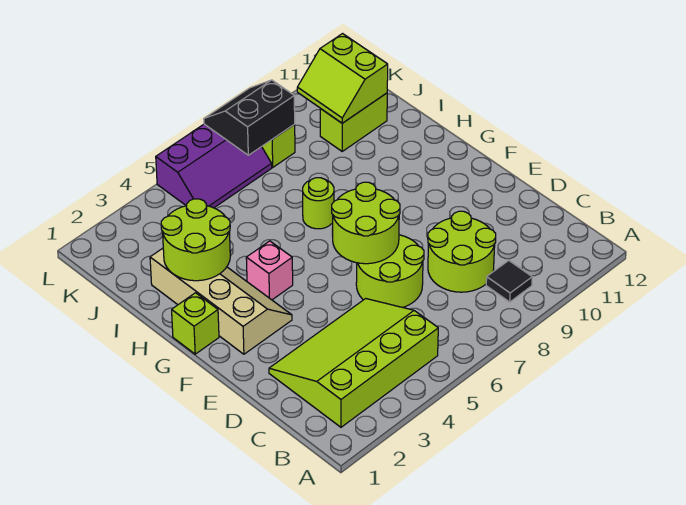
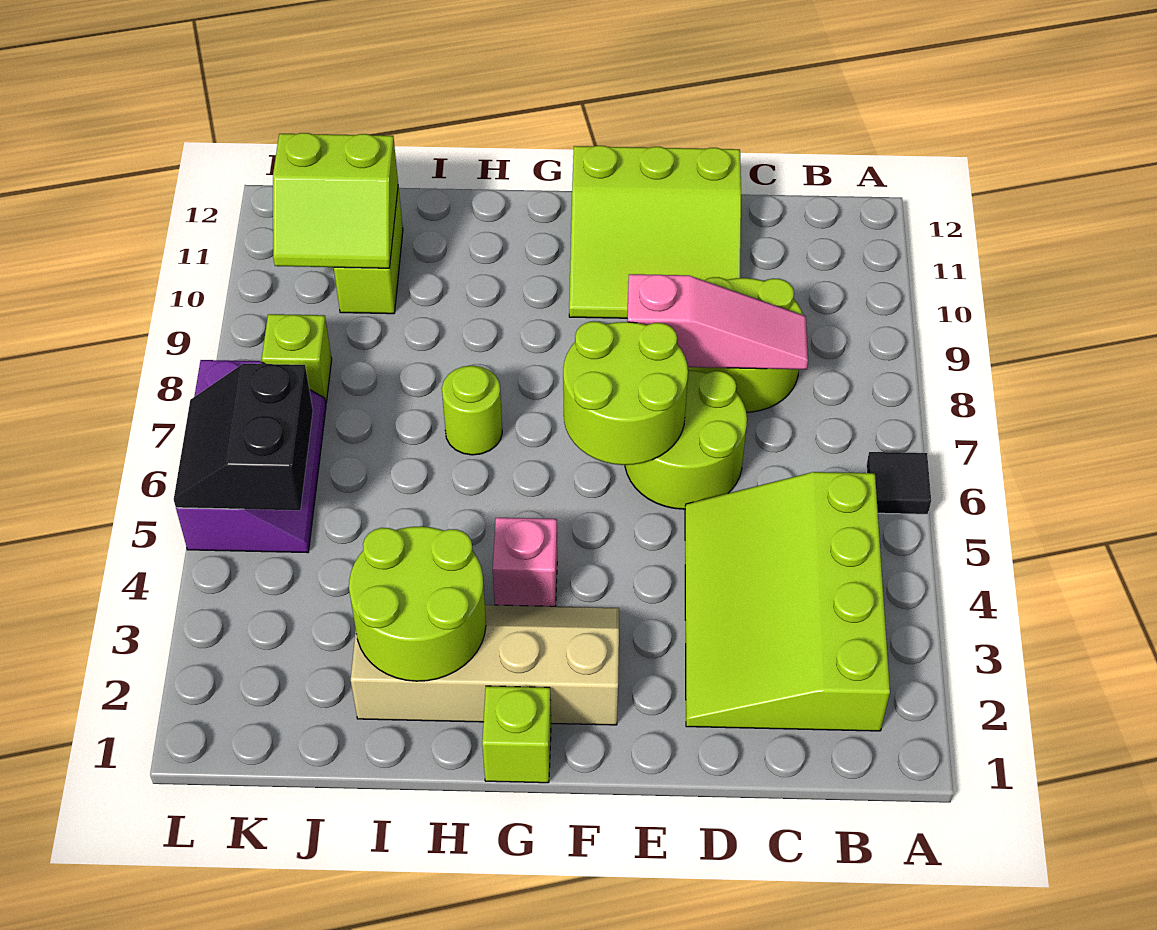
black 1x1 tile [486,261,532,302] -> black 1x1 tile moved to [866,452,931,514]
none -> pink 1x3 slope [627,274,808,370]
none -> lime 3x3 slope [569,146,741,318]
black 2x2 slope [204,80,295,155] -> black 2x2 slope moved to [174,364,313,510]

